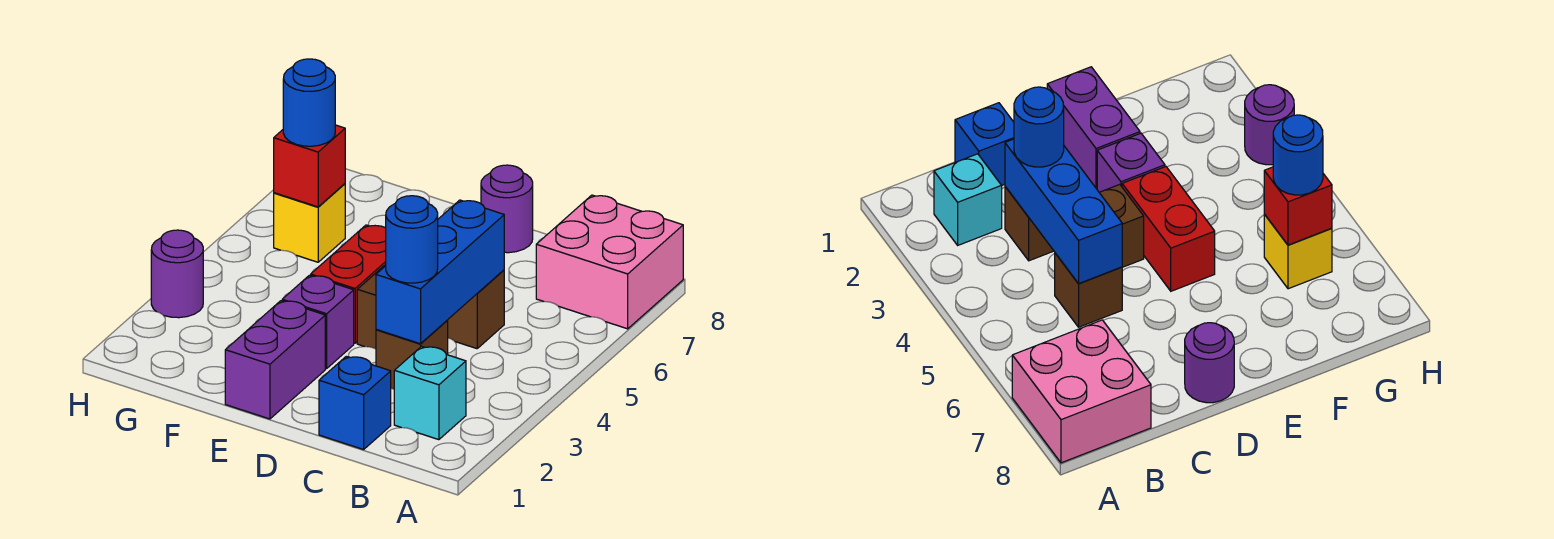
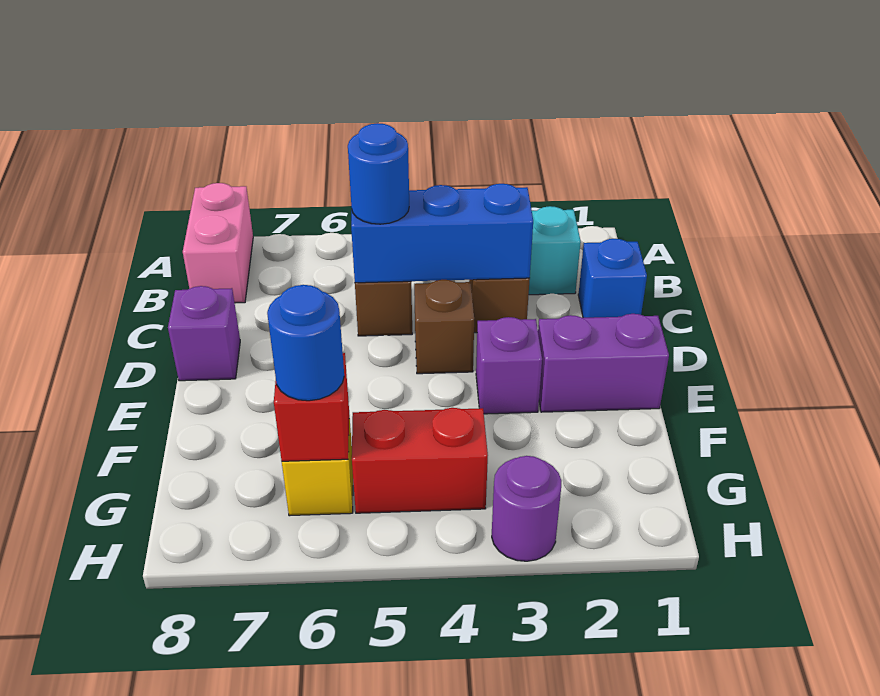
pink 2x2 brick [536,195,683,329] -> pink 1x2 brick [183,183,253,303]
blue 1x1 round brick [386,196,438,283] -> blue 1x1 round brick moved to [348,123,409,224]
purple 1x1 round brick [481,165,533,253] -> purple 1x1 brick [168,286,240,381]
red 1x2 brick [311,225,386,343] -> red 1x2 brick moved to [352,408,488,513]

